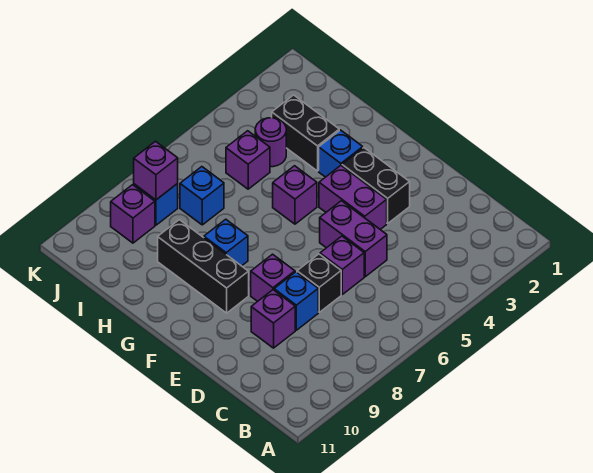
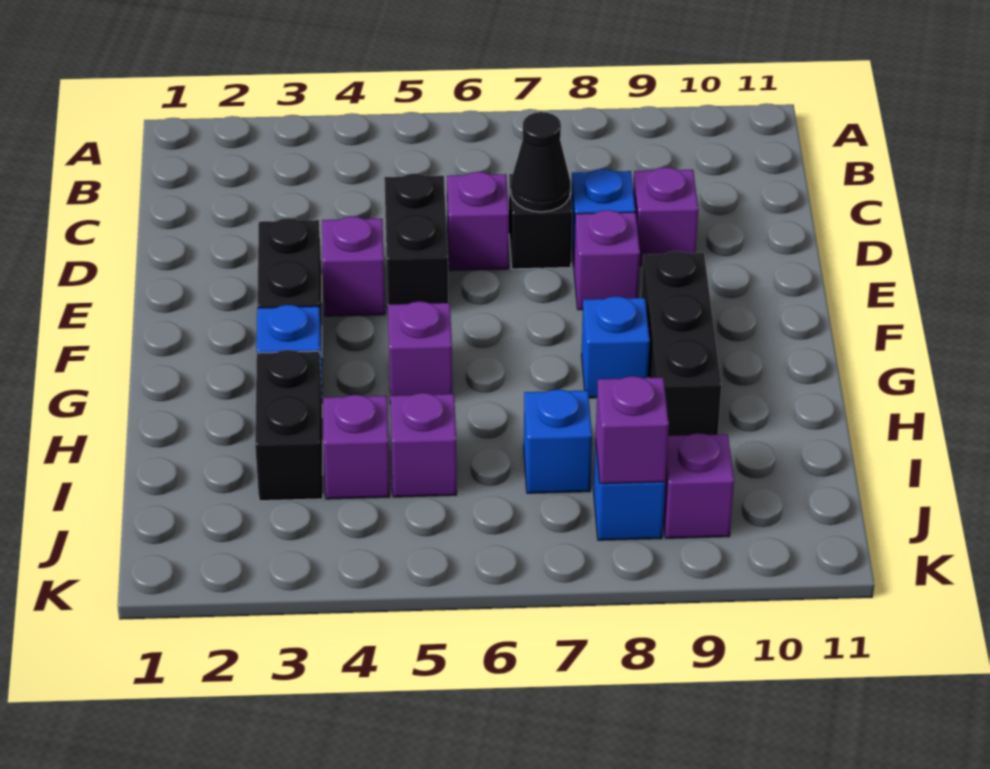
purple 1x2 brick [320,201,387,277] -> black 1x2 brick [384,173,448,305]
none -> black 1x1 cone [511,112,571,212]
purple 1x2 brick [319,166,387,229] -> purple 1x1 brick [322,217,385,316]
purple 1x1 round brick [255,118,286,167] -> purple 1x1 brick [323,395,390,499]

